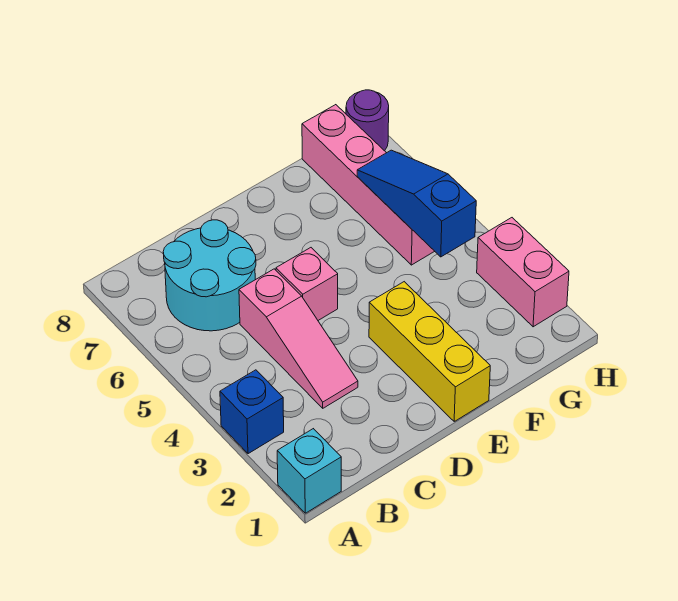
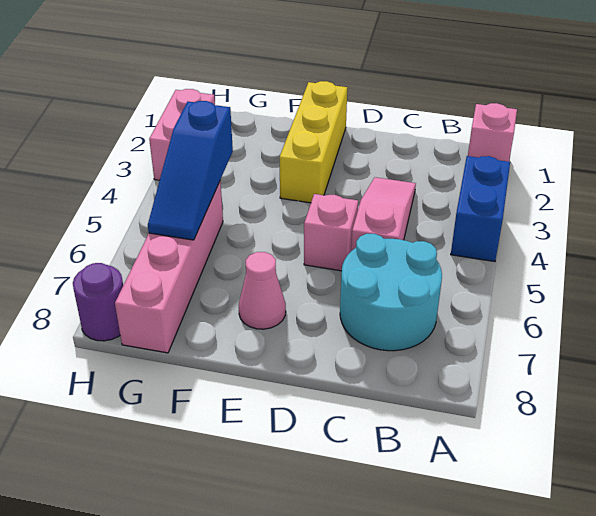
cyan 1x1 brick [277,429,341,513] -> pink 1x1 brick [468,103,517,162]
blue 1x1 brick [220,370,284,454] -> blue 1x2 brick [451,156,510,262]
none -> pink 1x1 cone [239,252,286,329]

